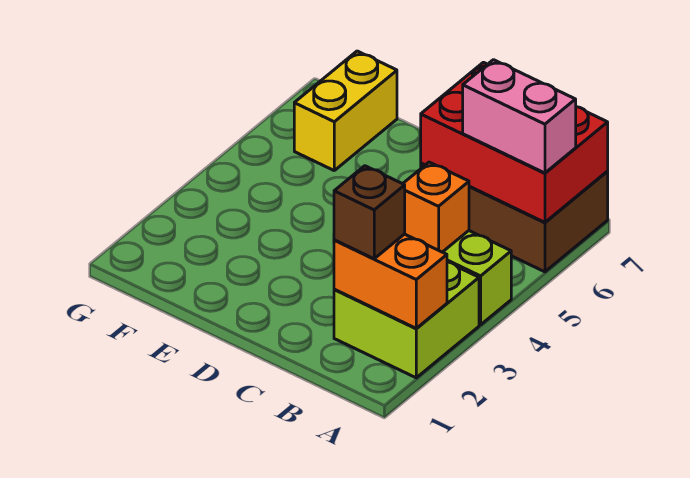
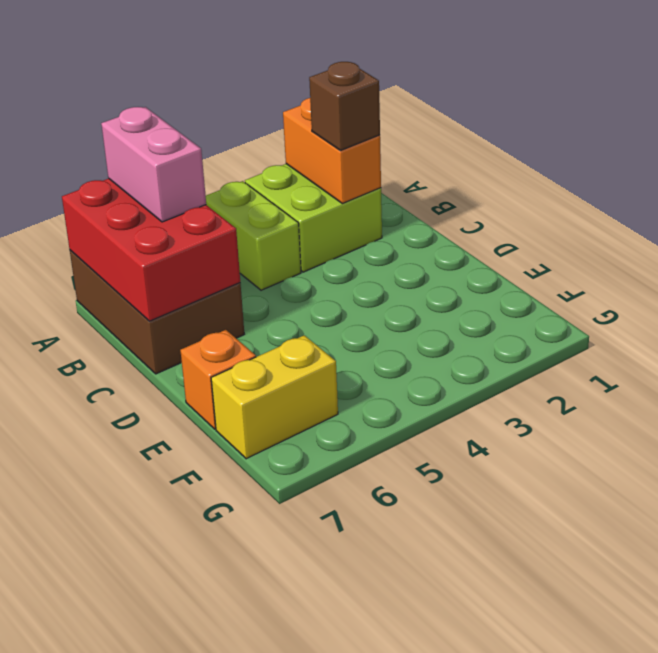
orange 1x1 brick [403,162,469,252] -> orange 1x1 brick moved to [180,330,256,429]

